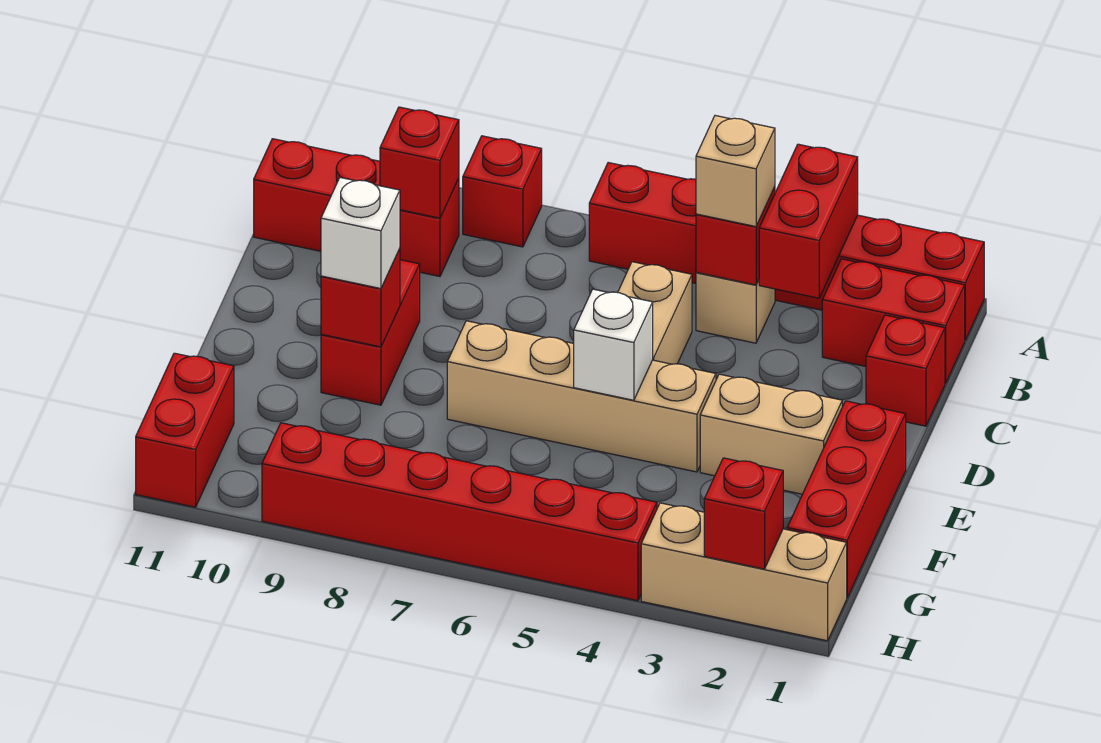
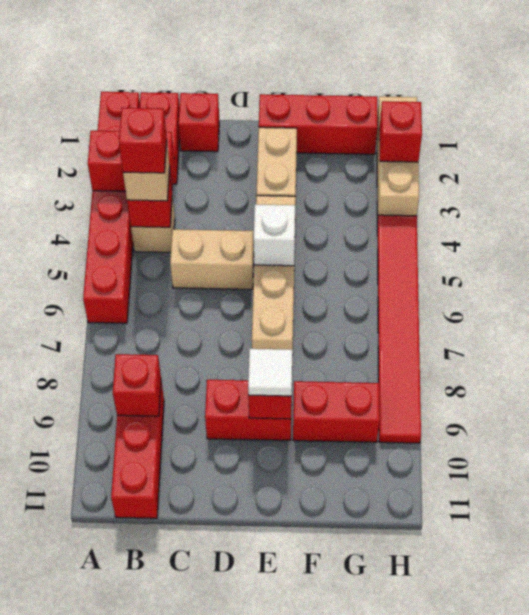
red 1x1 brick [463,136,542,247] -> red 1x1 brick moved to [119,108,167,173]
white 1x1 brick [321,178,400,289] -> white 1x1 tile [248,349,292,396]
red 1x2 brick [136,353,234,507] -> red 1x2 brick moved to [293,381,380,442]
red 1x6 brick [262,423,657,601] -> red 1x6 tile [377,215,421,443]

